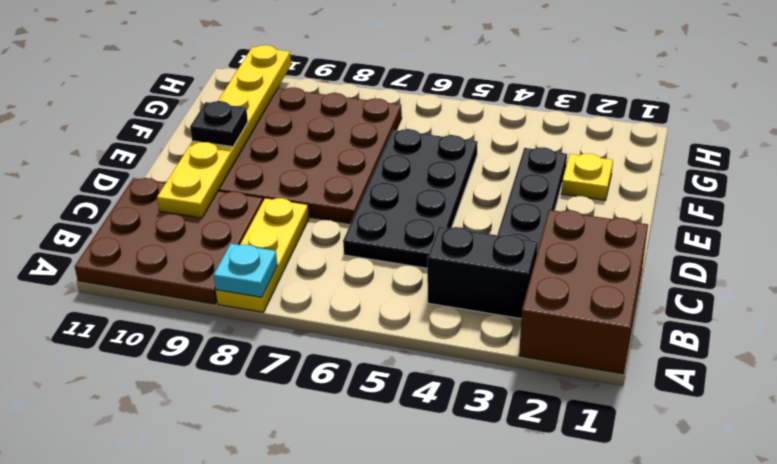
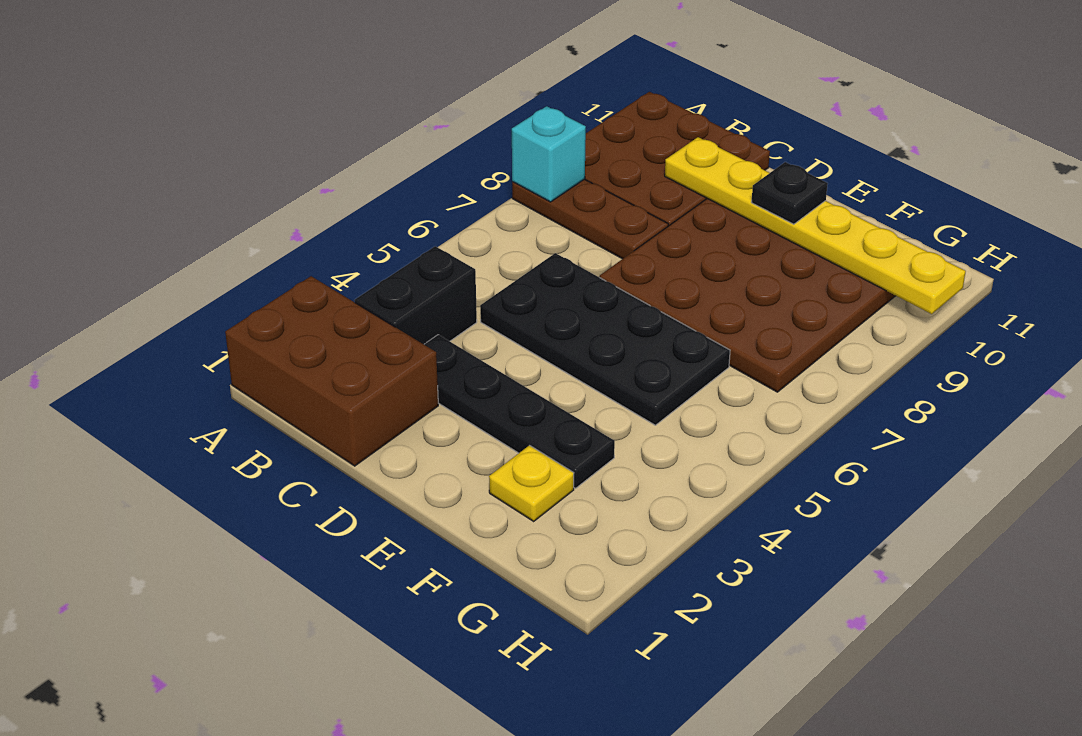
yellow 1x3 plate [216,198,309,312] -> brown 1x3 plate [512,179,668,259]
cyan 1x1 plate [214,244,278,297] -> cyan 1x1 brick [512,106,586,202]

